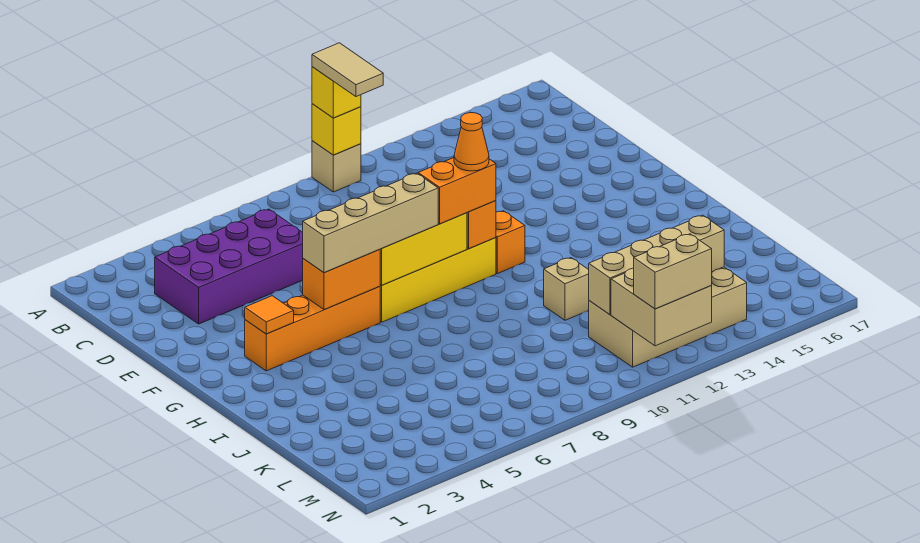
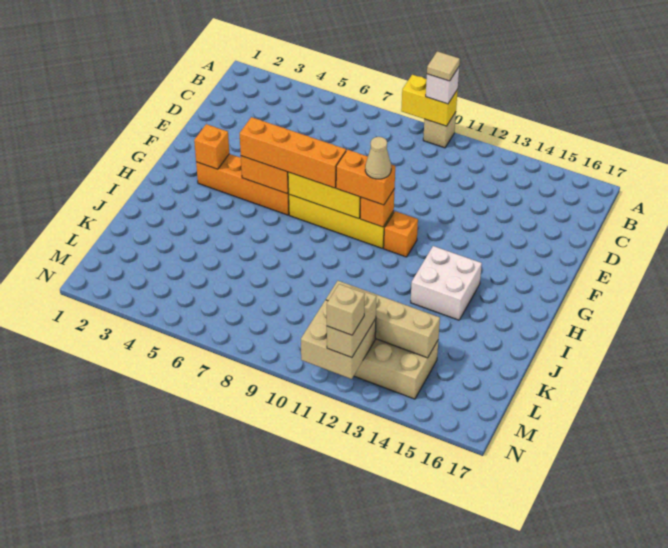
yellow 1x1 brick [312,104,361,155] -> yellow 1x2 brick [401,75,458,126]
yellow 1x1 brick [312,67,361,118] -> white 1x1 brick [426,67,459,104]
tan 1x2 tile [312,43,383,97] -> tan 1x1 tile [427,51,460,81]
purple 2x4 brick [155,209,303,324] -> none
orange 1x1 tile [245,296,294,334] -> orange 1x1 brick [194,124,229,169]
tan 1x4 brick [303,173,438,273] -> orange 1x4 brick [240,117,346,188]
orange 1x1 cone [454,113,489,171] -> tan 1x1 cone [365,137,391,179]
none -> white 2x2 brick [411,246,482,320]
tan 1x1 brick [544,258,589,320] -> tan 1x1 brick moved to [327,284,365,335]
tan 1x2 brick [634,234,712,309] -> tan 1x2 brick turned to [327,287,376,358]

